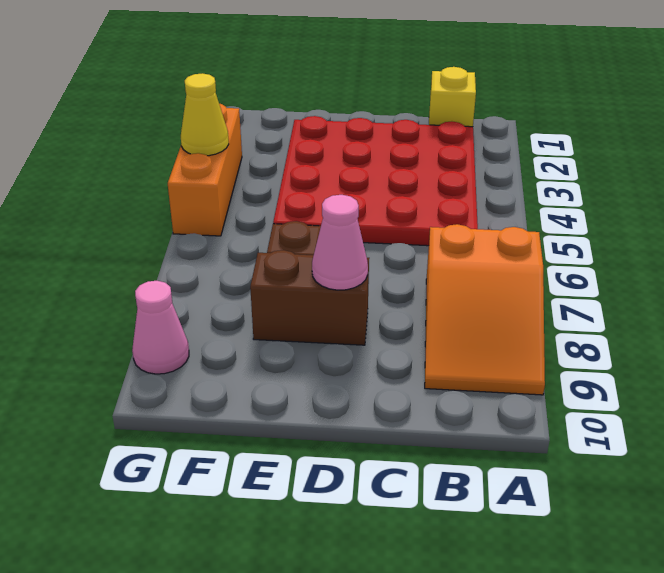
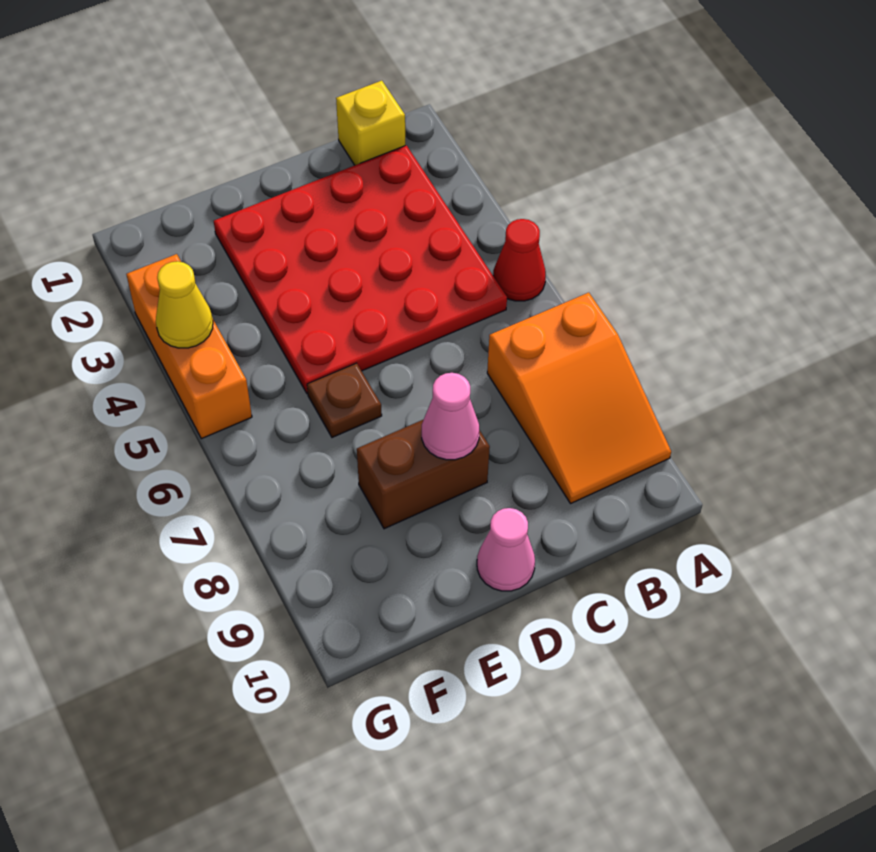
none -> red 1x1 cone [493,219,546,301]
pink 1x1 cone [132,281,189,374] -> pink 1x1 cone moved to [477,508,535,591]

